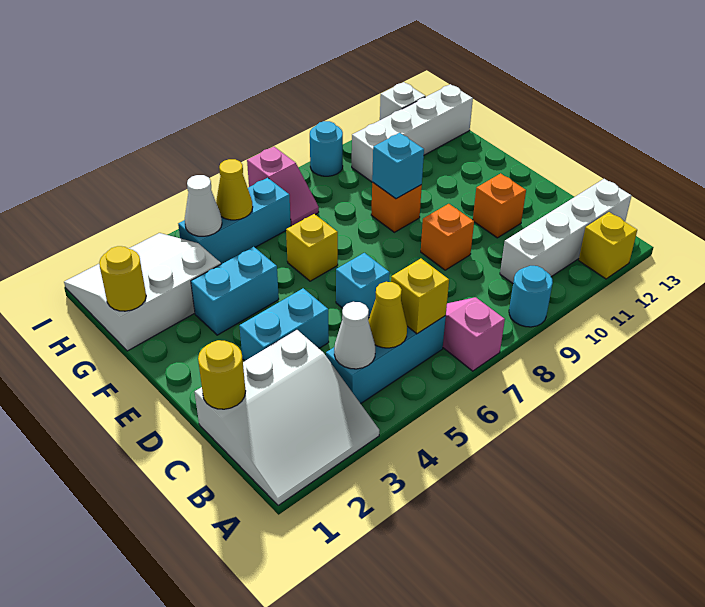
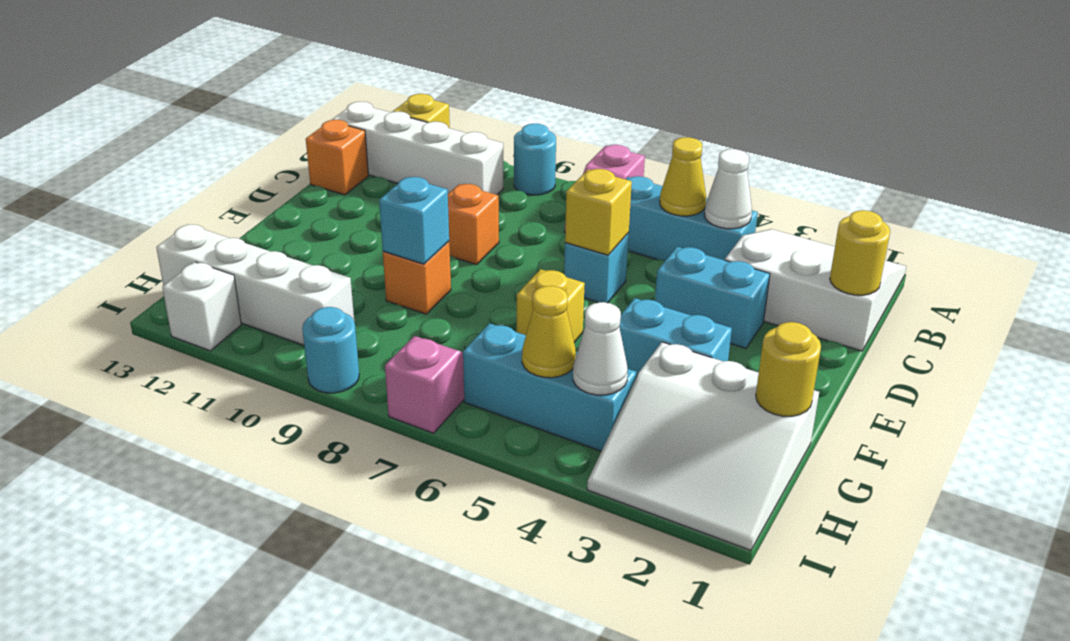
yellow 1x1 brick [391,259,449,334] -> yellow 1x1 brick moved to [565,169,632,255]
orange 1x1 brick [473,173,526,238] -> orange 1x1 brick moved to [306,120,368,195]

